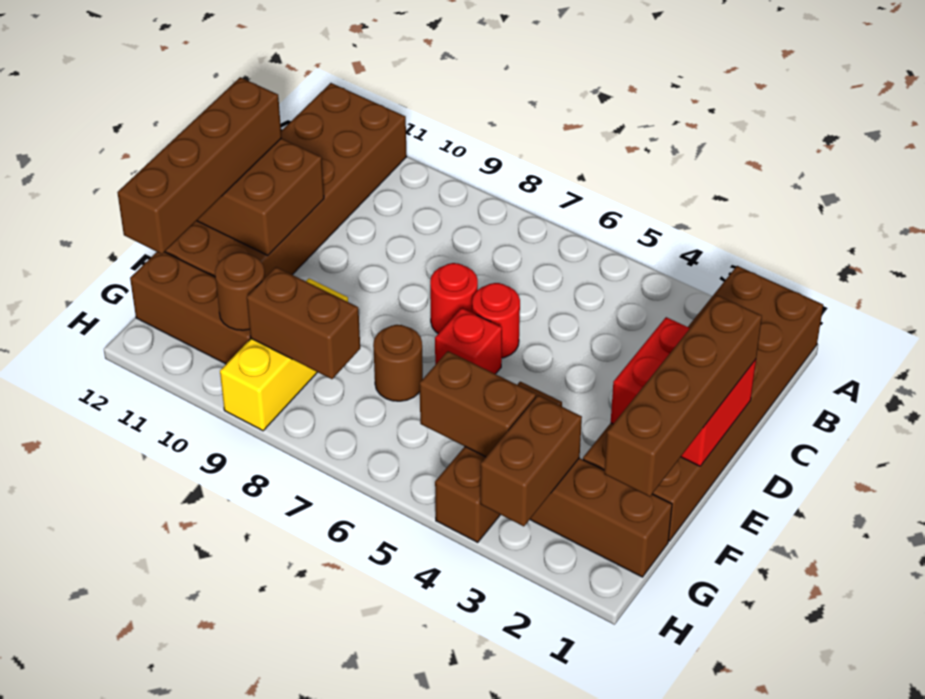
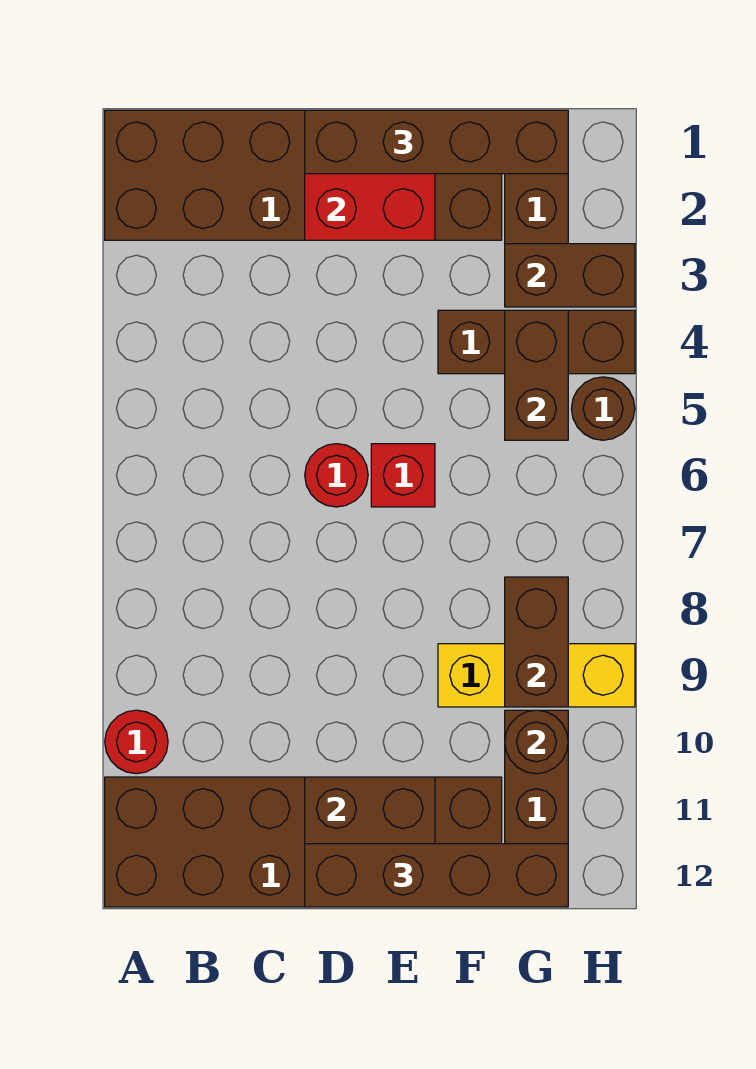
red 1x1 round brick [430,263,478,334] -> red 1x1 round brick moved to [105,710,168,774]
brown 1x1 round brick [373,325,423,401] -> brown 1x1 round brick moved to [571,377,635,440]

